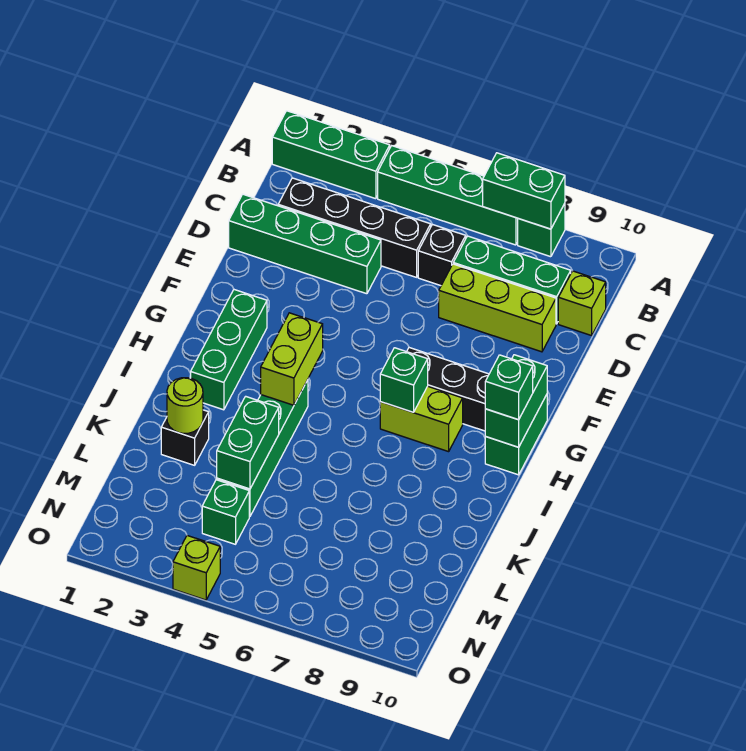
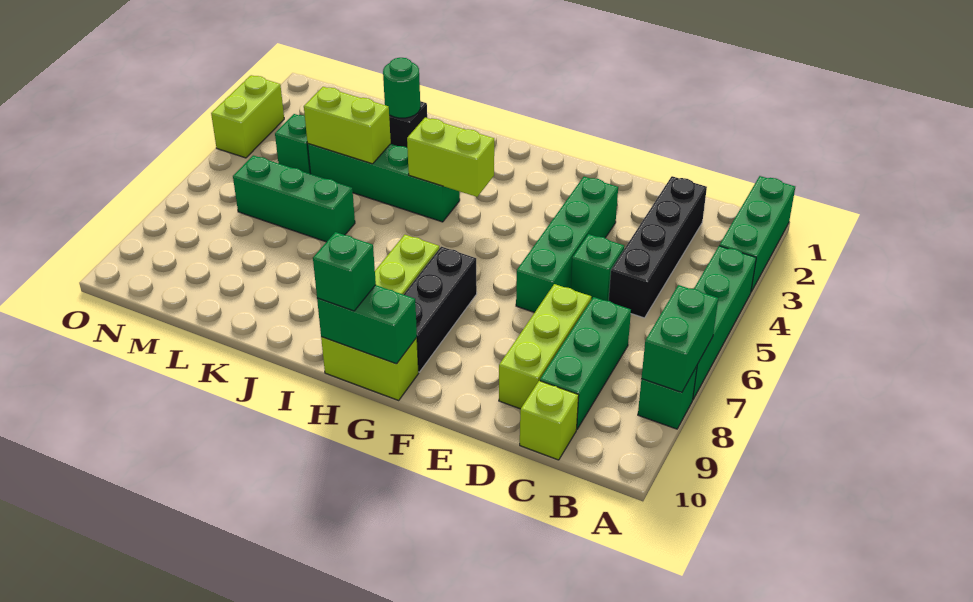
black 1x1 brick [418,224,466,286] -> none
green 1x4 brick [229,194,381,294] -> green 1x4 brick moved to [516,177,618,312]
green 1x3 brick [191,290,267,410] -> green 1x3 brick moved to [233,155,355,242]
green 1x2 brick [485,395,547,475] -> lime 1x2 brick [321,337,419,400]
green 1x1 brick [380,348,428,412] -> green 1x1 brick moved to [571,234,624,301]
lime 1x1 round brick [167,378,203,433] -> green 1x1 round brick [383,58,420,118]
green 1x2 brick [217,396,279,489] -> lime 1x2 brick [304,87,391,164]
lime 1x1 brick [173,536,220,600] -> lime 1x2 brick [211,75,284,158]

